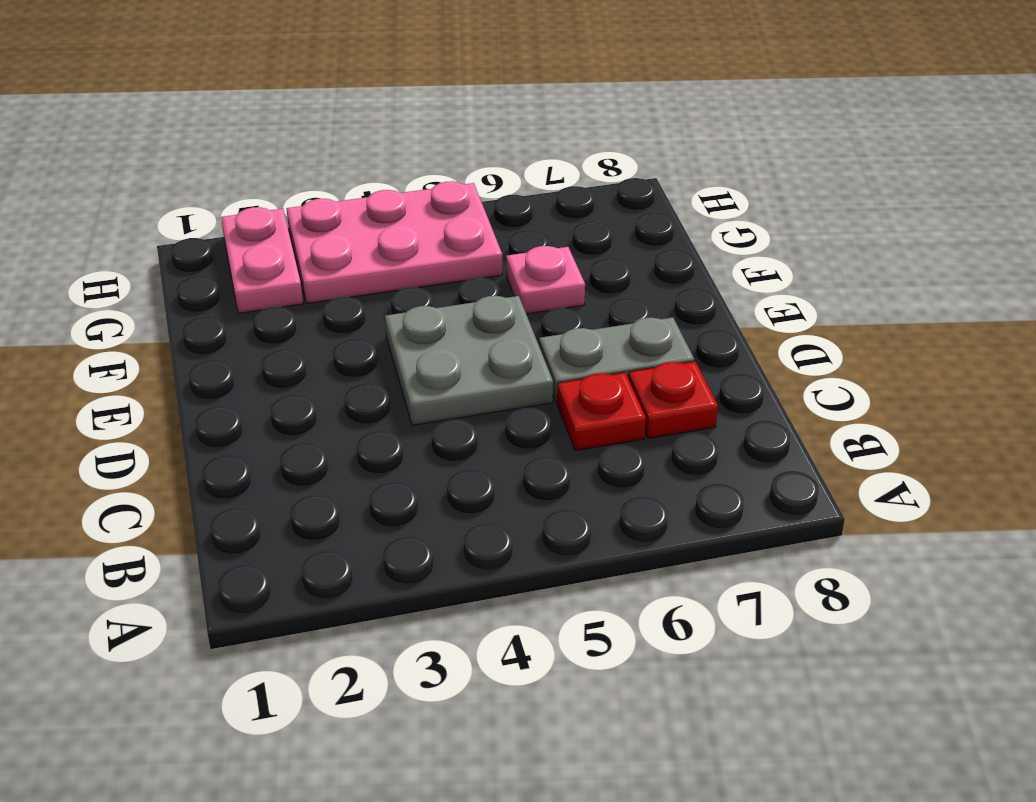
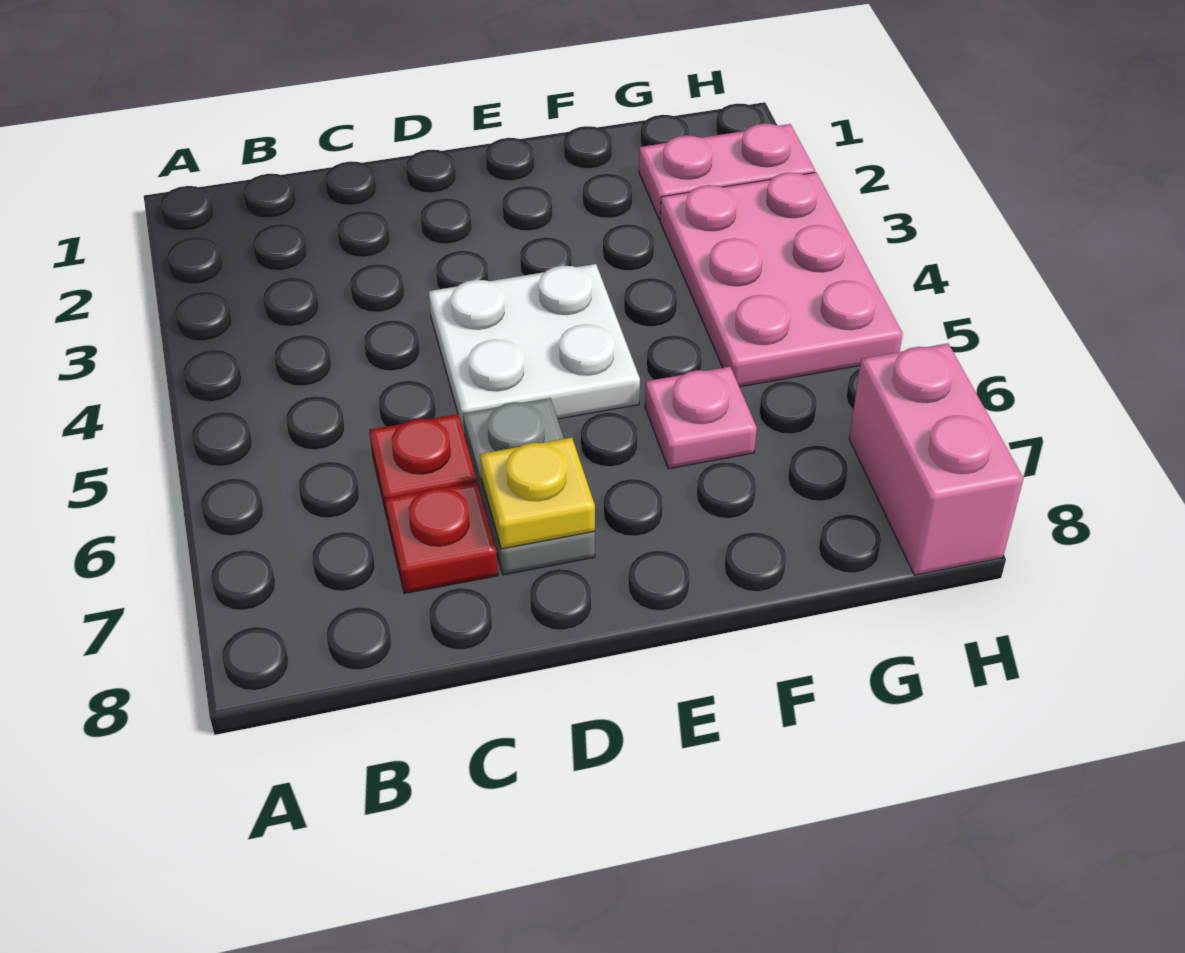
grey 2x2 plate [385,296,553,425] -> white 2x2 plate [429,264,640,432]
none -> yellow 1x1 plate [480,438,595,549]
none -> pink 1x2 brick [849,343,1023,575]

